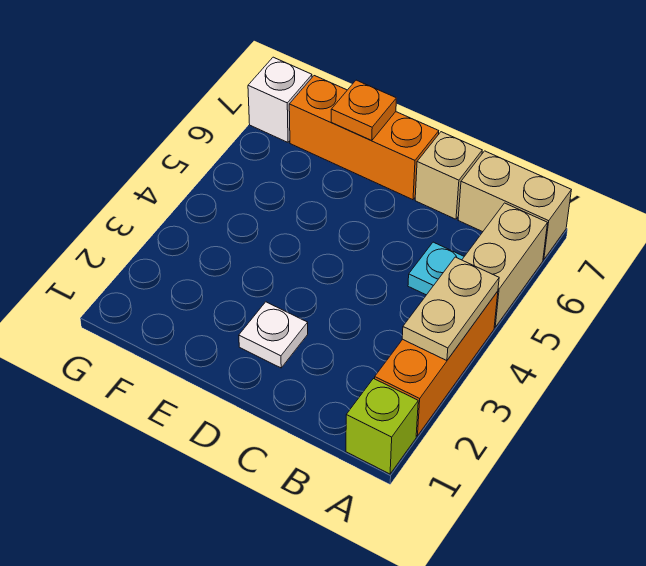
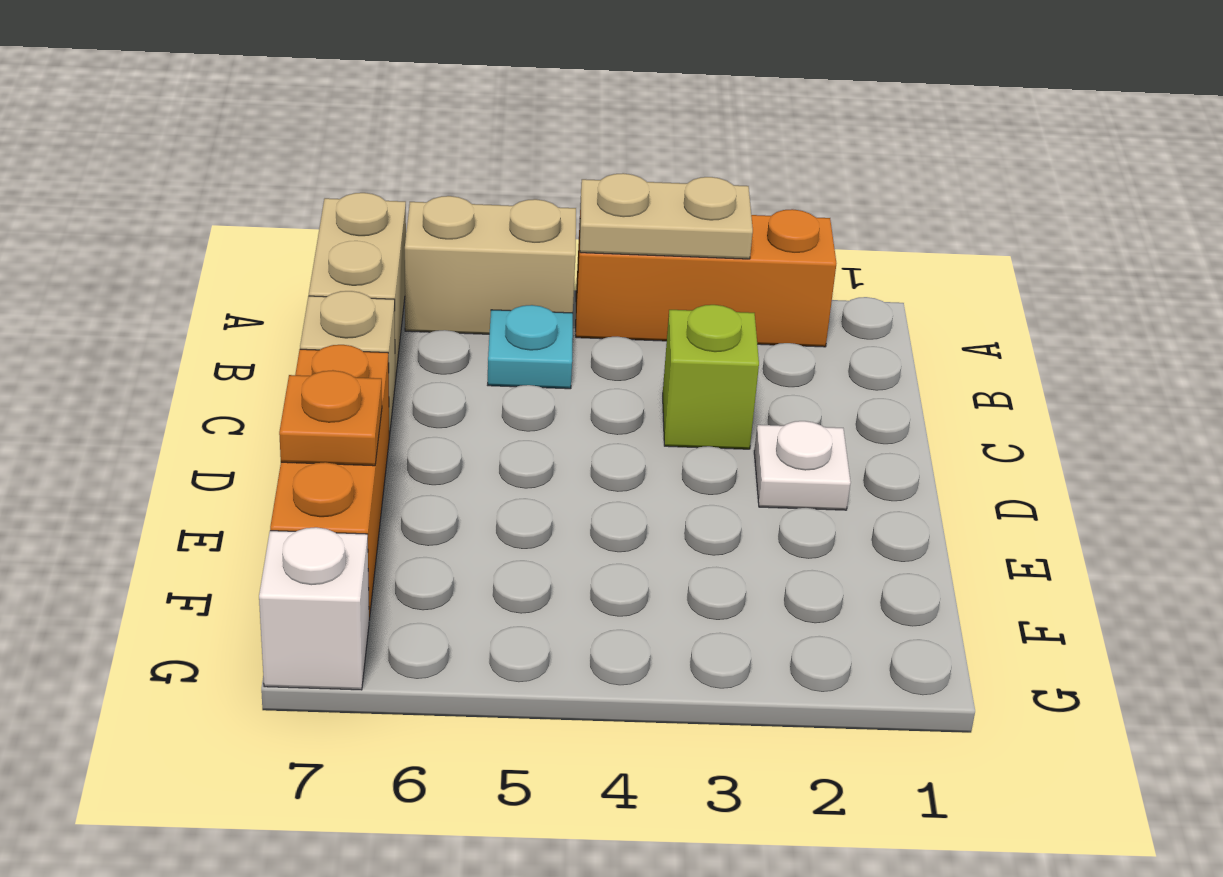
lime 1x1 brick [346,379,418,474] -> lime 1x1 brick moved to [663,305,759,449]

